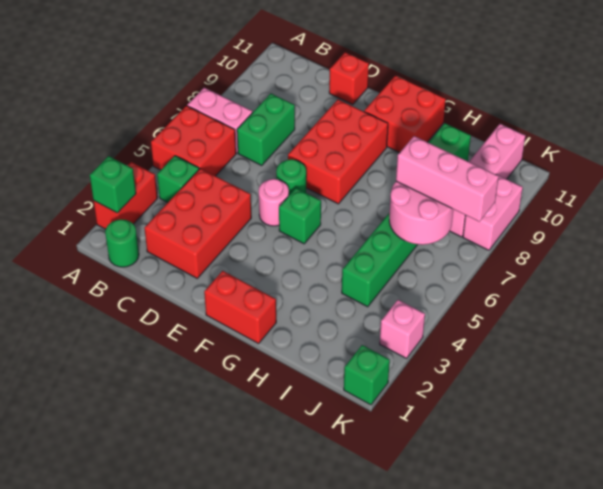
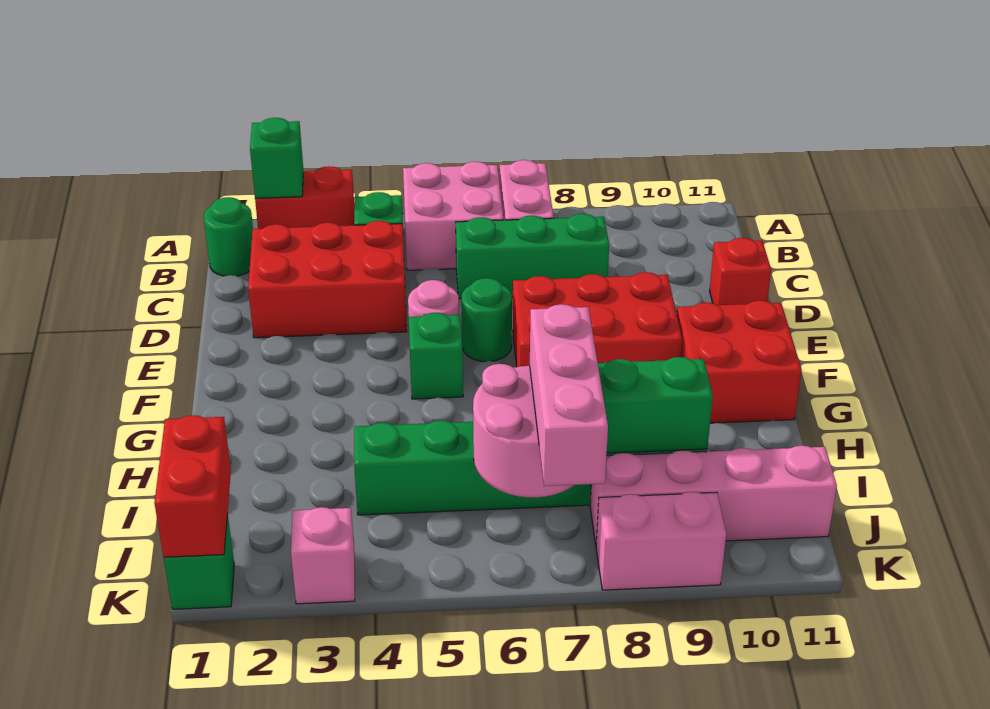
red 2x2 brick [151,106,236,176] -> pink 2x2 brick [403,162,503,270]
green 1x2 brick [237,94,295,165] -> green 1x3 brick [456,214,609,299]
red 1x2 brick [204,271,276,344] -> red 1x2 brick moved to [154,415,231,557]

